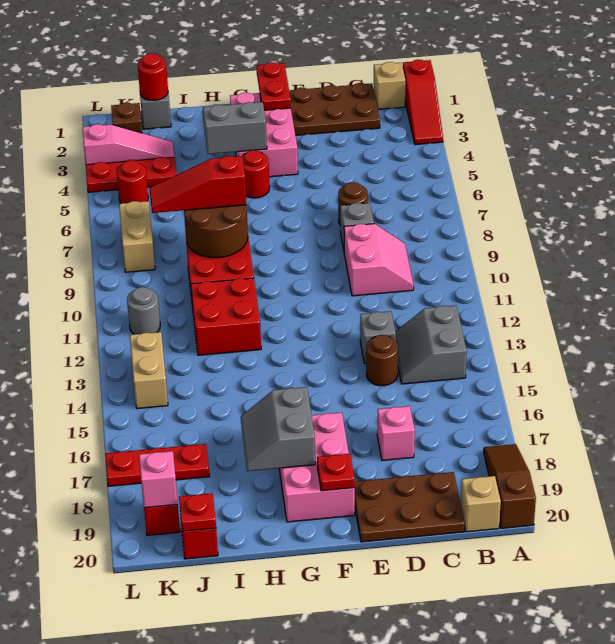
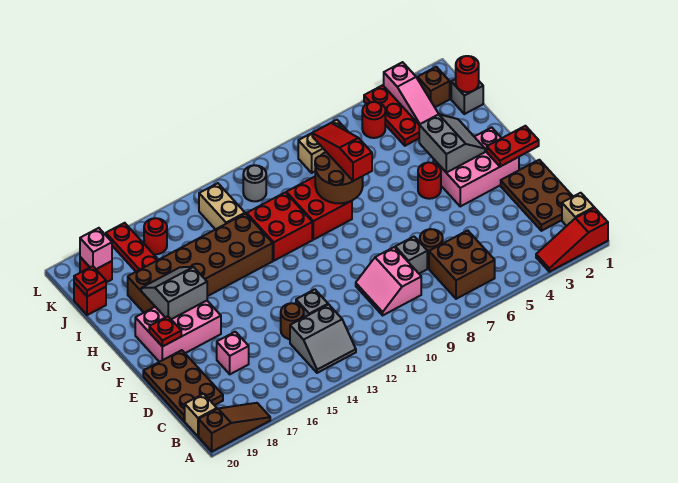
none -> brown 2x2 brick [429,230,495,299]
grey 2x2 slope [395,305,467,384] -> grey 2x2 slope turned to [290,305,356,373]
pink 2x2 slope [344,224,414,296] -> pink 2x2 slope turned to [356,247,421,315]
none -> brown 2x6 brick [128,214,273,312]
tan 1x2 brick [130,332,168,409] -> tan 1x2 brick turned to [199,183,245,229]
none -> red 1x1 round brick [144,218,167,254]

